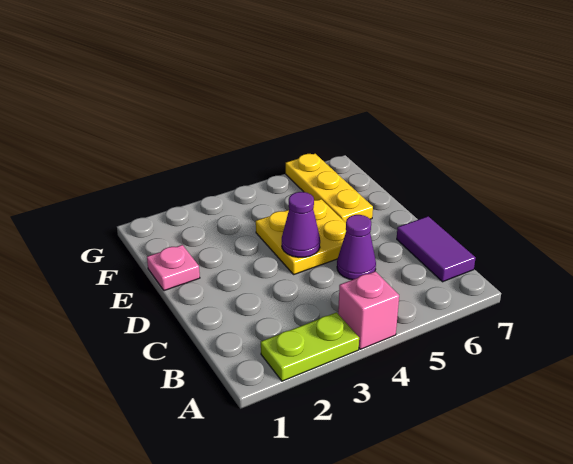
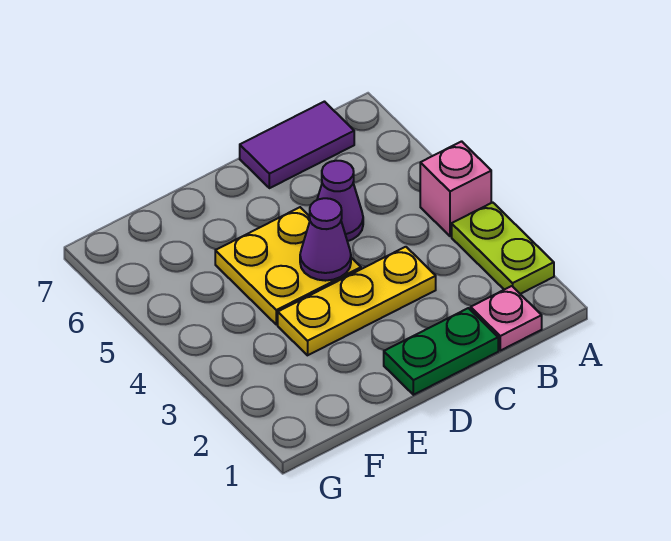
none -> green 1x2 plate [384,308,498,395]
pink 1x1 plate [147,245,200,291] -> pink 1x1 plate moved to [471,286,542,351]
yellow 1x3 plate [286,154,373,223] -> yellow 1x3 plate moved to [278,247,436,355]

